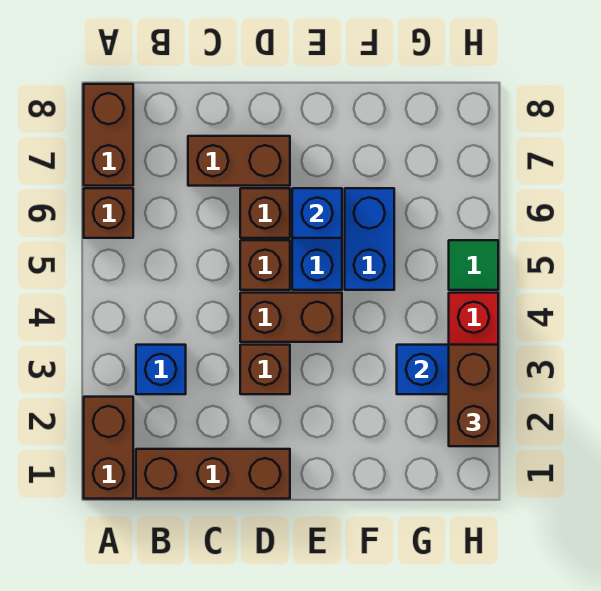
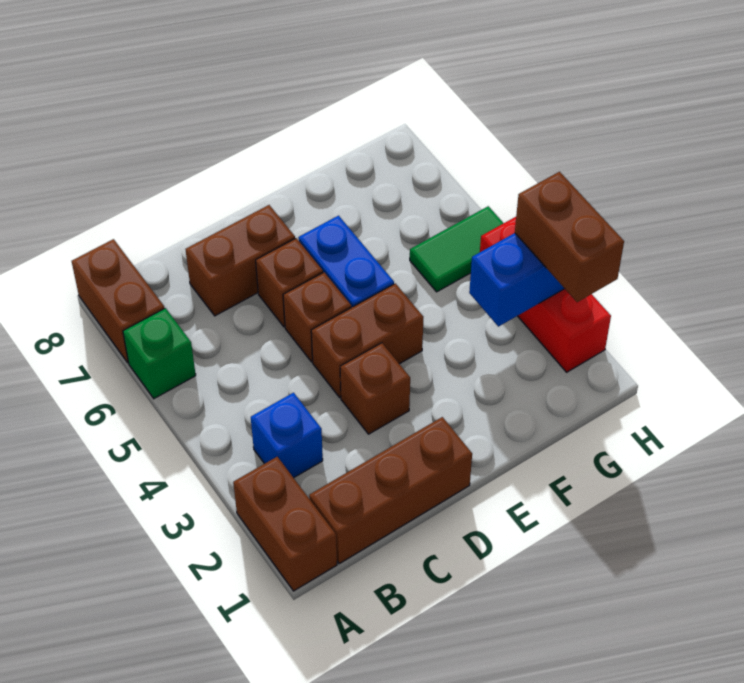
brown 1x1 brick [84,188,133,238] -> green 1x1 brick [123,308,196,399]
blue 1x1 brick [292,188,342,238] -> none
blue 1x2 brick [345,188,394,290] -> none
green 1x1 tile [449,240,498,290] -> green 1x2 tile [410,206,503,292]

